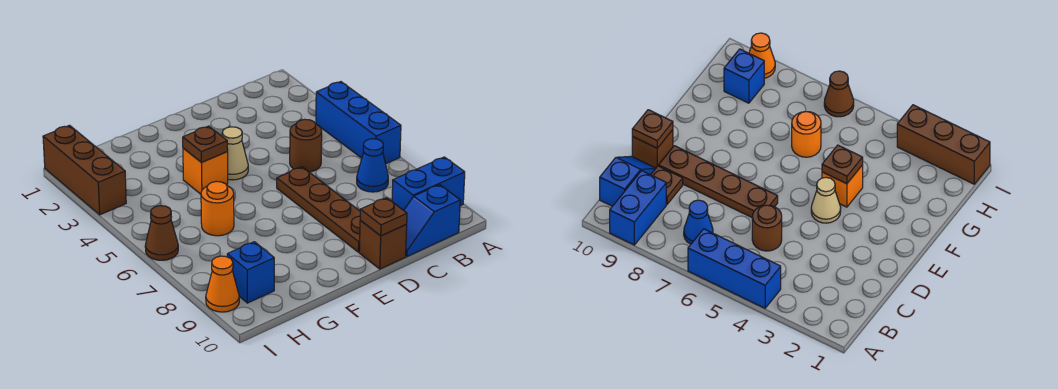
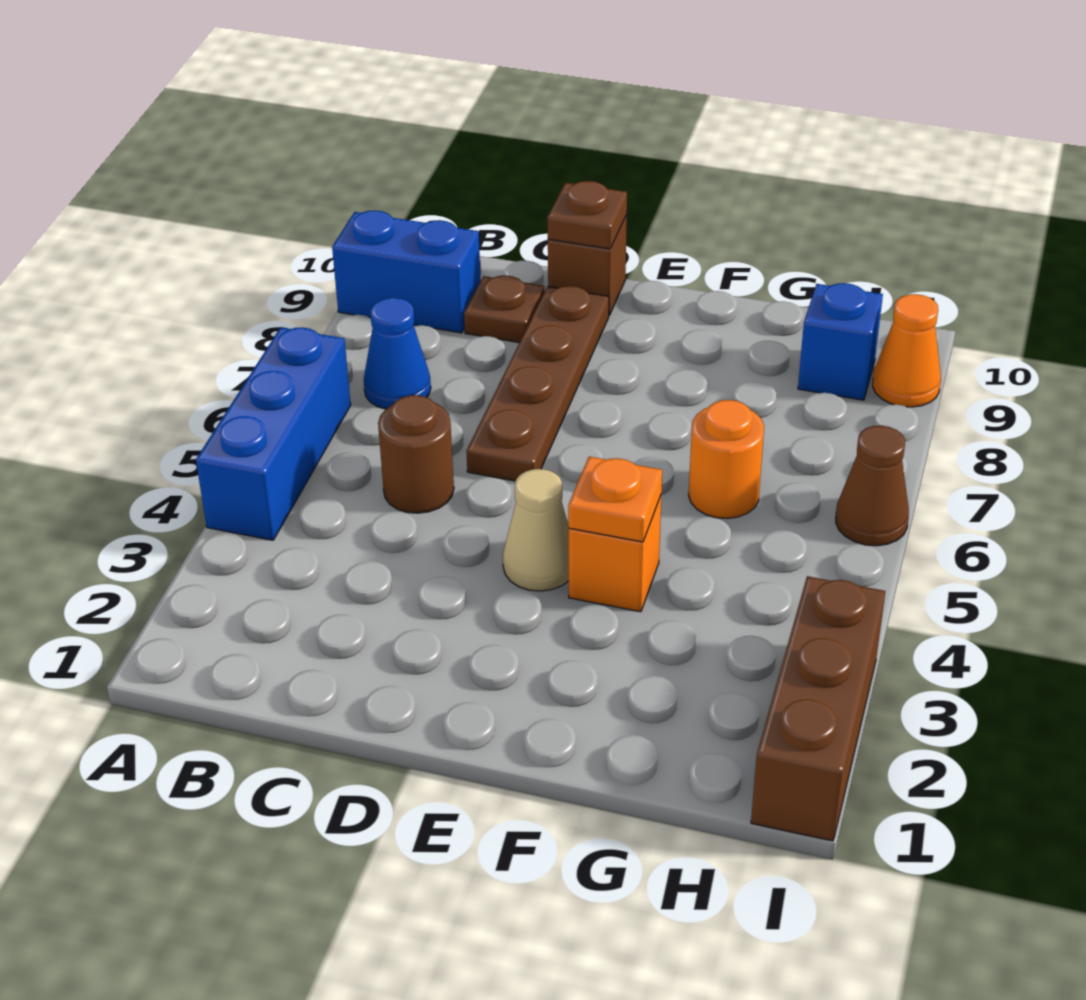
blue 1x2 slope [404,185,460,256] -> none
brown 1x1 plate [183,126,228,162] -> orange 1x1 plate [568,457,662,542]

